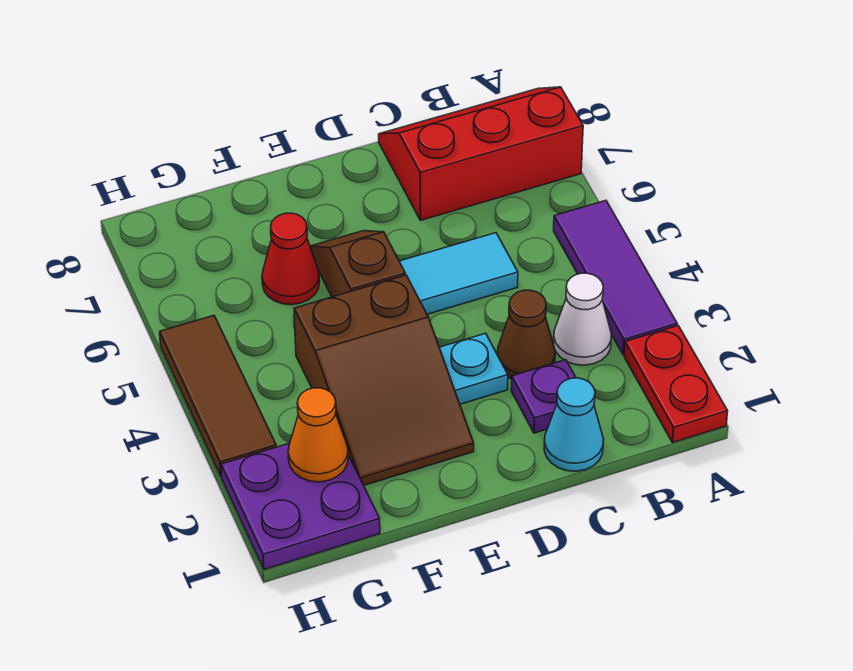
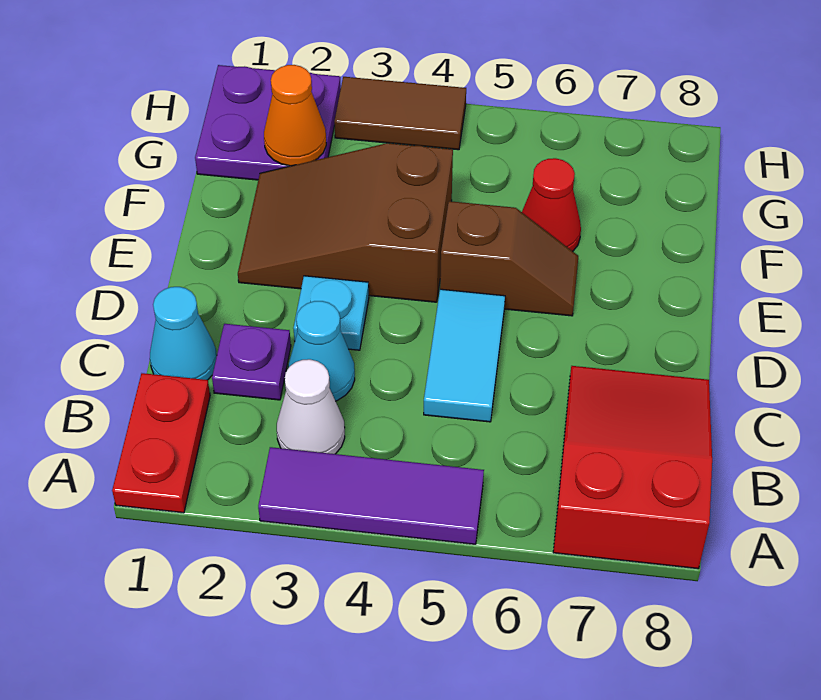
red 1x2 plate [624,326,728,443] -> red 1x2 plate turned to [112,373,210,513]
red 2x3 slope [379,87,583,220] -> red 2x3 slope turned to [553,366,712,569]
brown 1x1 cone [497,290,555,379] -> cyan 1x1 cone [288,301,355,401]
brown 1x3 tile [160,315,276,477] -> brown 1x2 tile [334,77,466,150]

